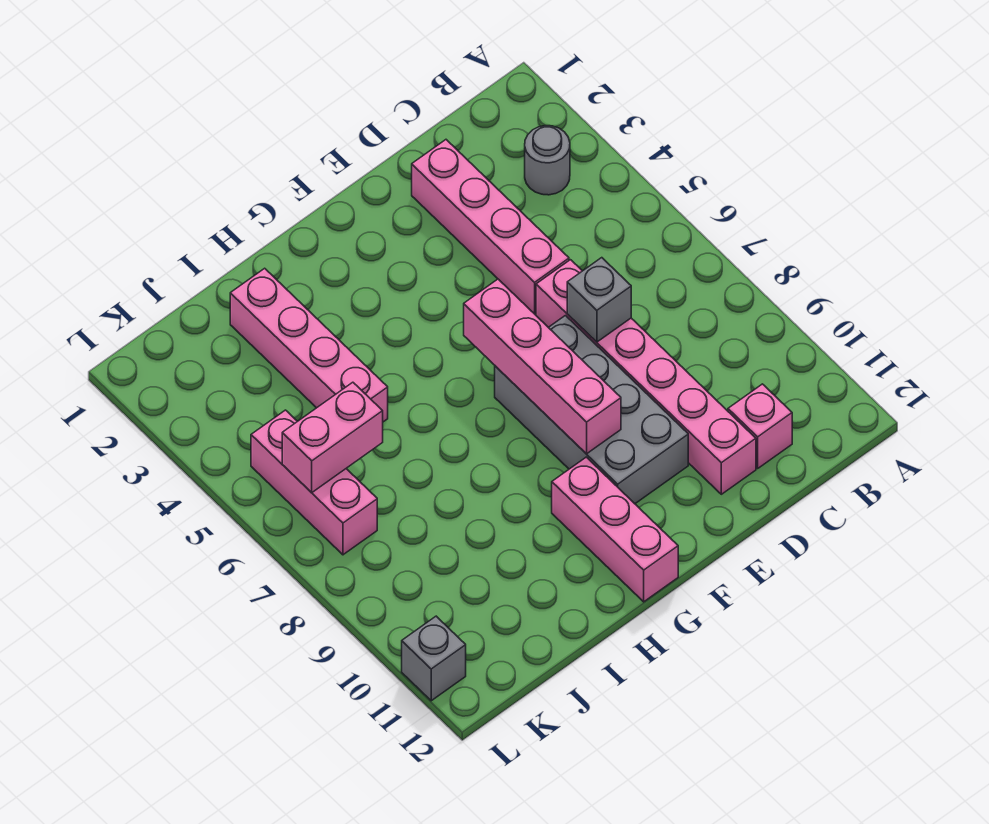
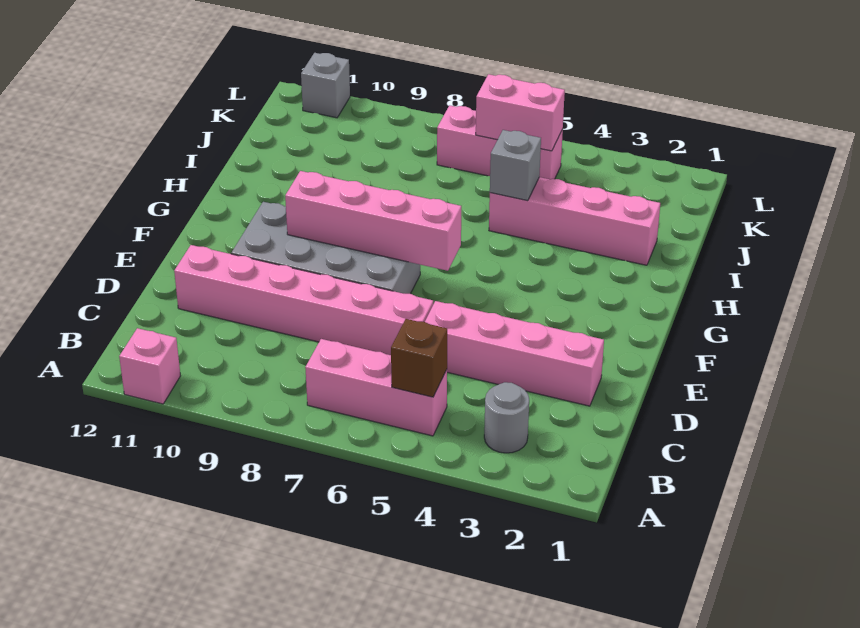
none -> brown 1x1 brick [391,319,447,397]
pink 1x1 brick [728,384,792,468] -> pink 1x1 brick moved to [119,328,180,404]
grey 1x1 brick [567,258,631,342] -> grey 1x1 brick moved to [490,130,541,201]
pink 1x3 brick [552,457,678,602] -> pink 1x3 brick moved to [305,339,447,436]
pink 1x2 brick [282,382,383,493] -> pink 1x2 brick turned to [476,74,565,151]

